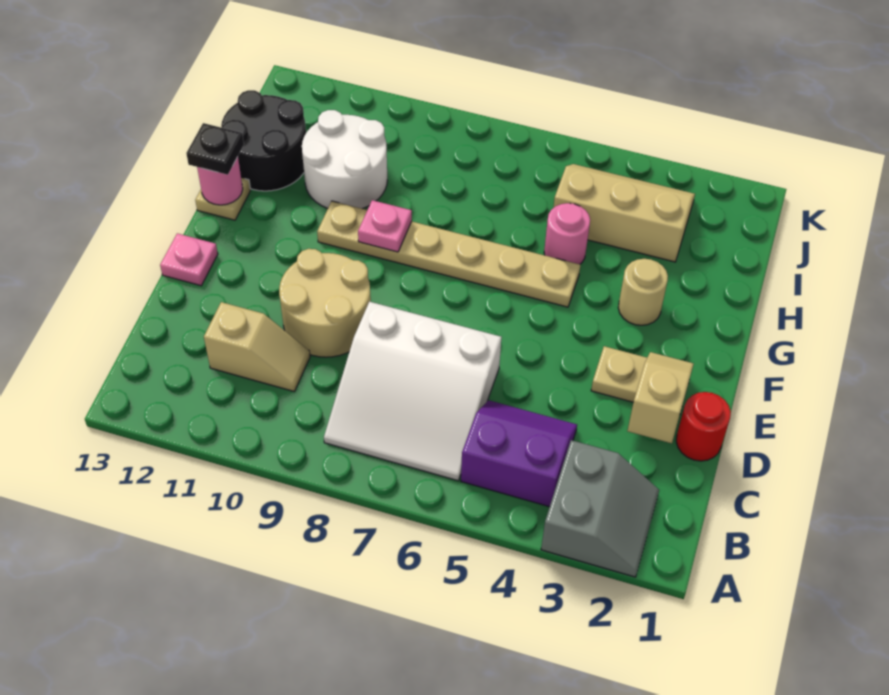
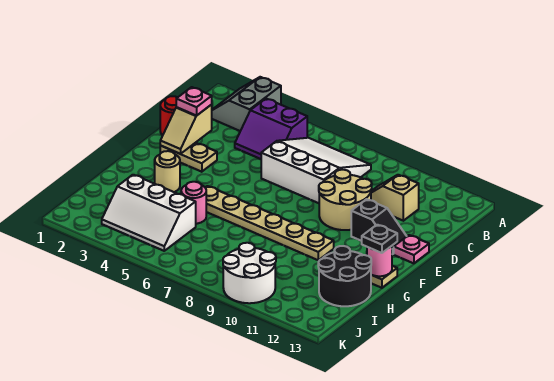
none -> black 1x2 slope [351,199,407,254]
pink 1x1 plate [358,200,412,252] -> pink 1x1 plate moved to [176,87,212,116]
white 2x2 round brick [302,110,387,209] -> white 2x2 round brick moved to [223,243,276,303]
tan 2x3 slope [553,164,695,262] -> white 2x3 slope [102,175,196,251]

